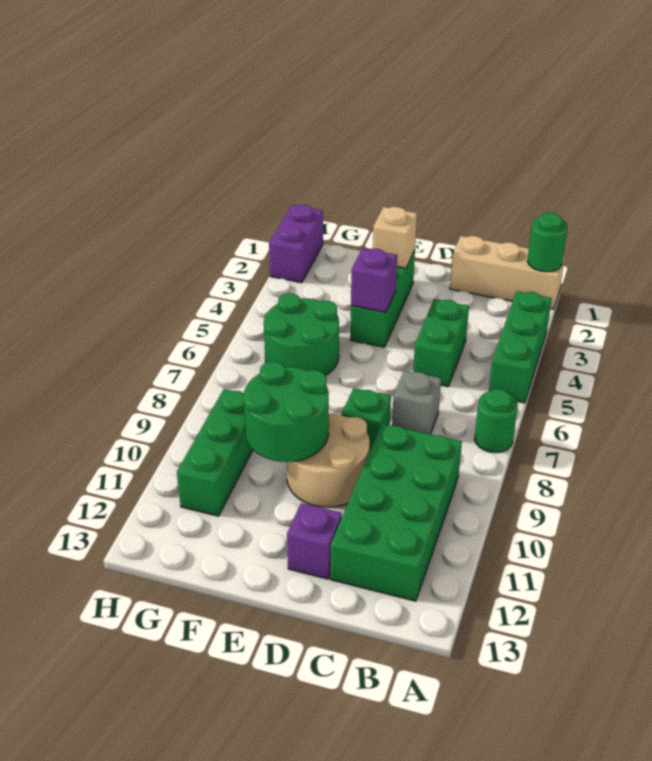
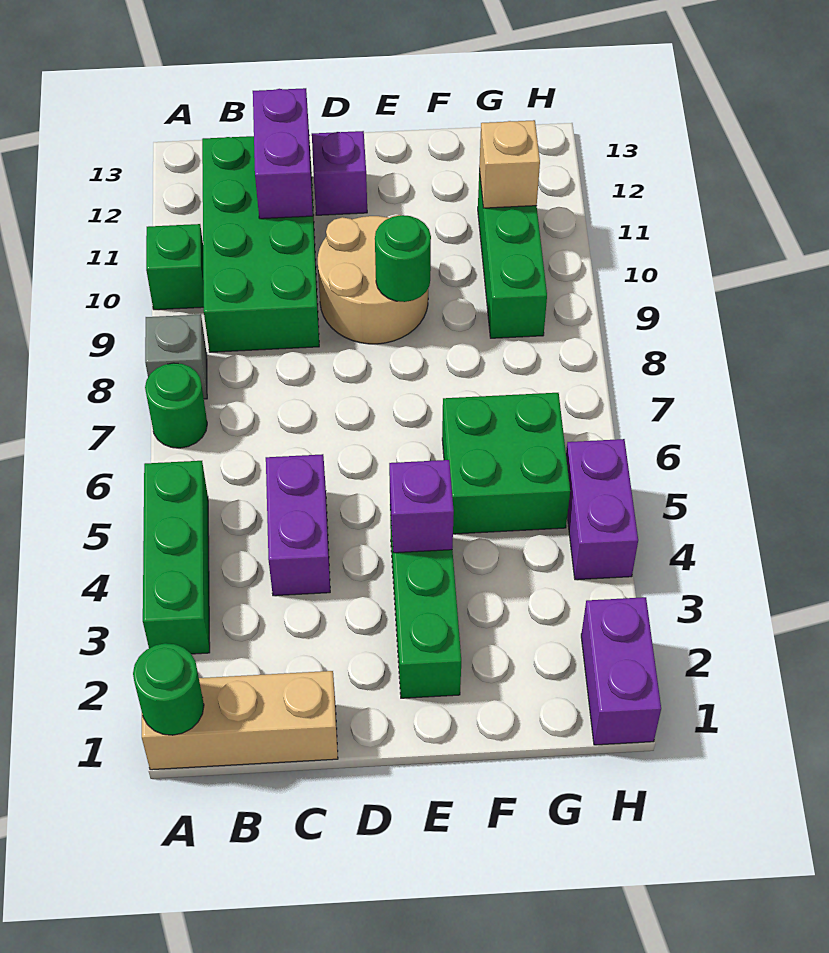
green 1x2 brick [413,299,469,387] -> purple 1x2 brick [266,454,330,596]
grey 1x1 brick [392,371,441,434] -> grey 1x1 brick moved to [145,314,207,399]
none -> purple 1x2 brick [253,88,313,219]
green 1x1 brick [342,388,391,452] -> green 1x1 brick moved to [146,224,204,310]
tan 1x1 brick [373,207,417,268] -> tan 1x1 brick moved to [479,120,540,208]
green 2x2 round brick [244,362,329,462] -> green 1x1 round brick [375,215,431,302]
green 2x2 round brick [264,293,339,375] -> green 2x2 brick [442,393,570,534]
none -> purple 1x2 brick [566,439,638,580]

